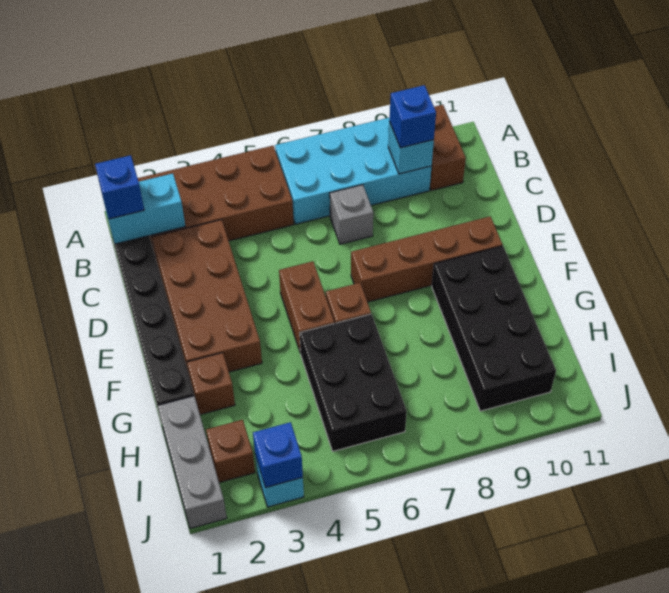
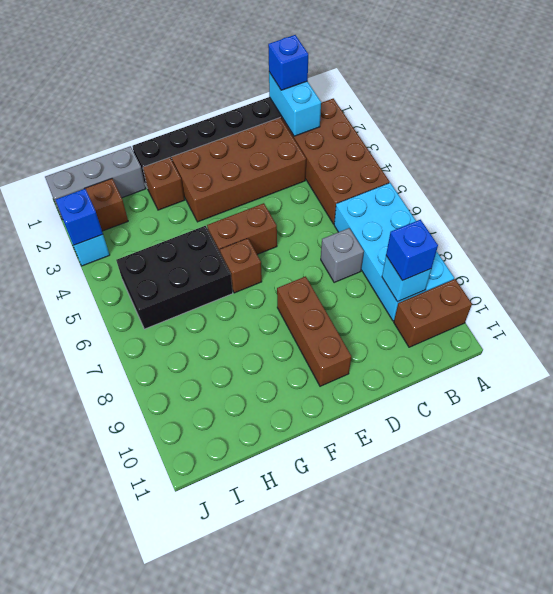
brown 1x4 brick [351,216,503,302] -> brown 1x3 brick [277,276,351,386]
black 2x4 brick [432,246,556,411] -> none

